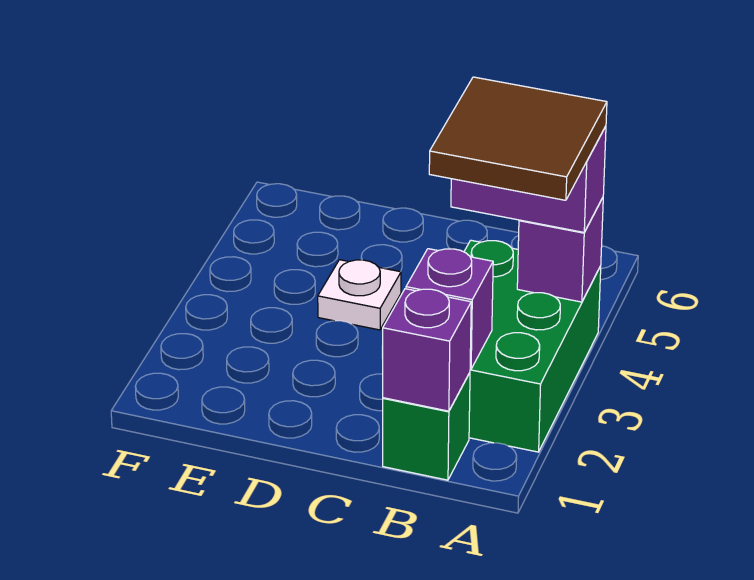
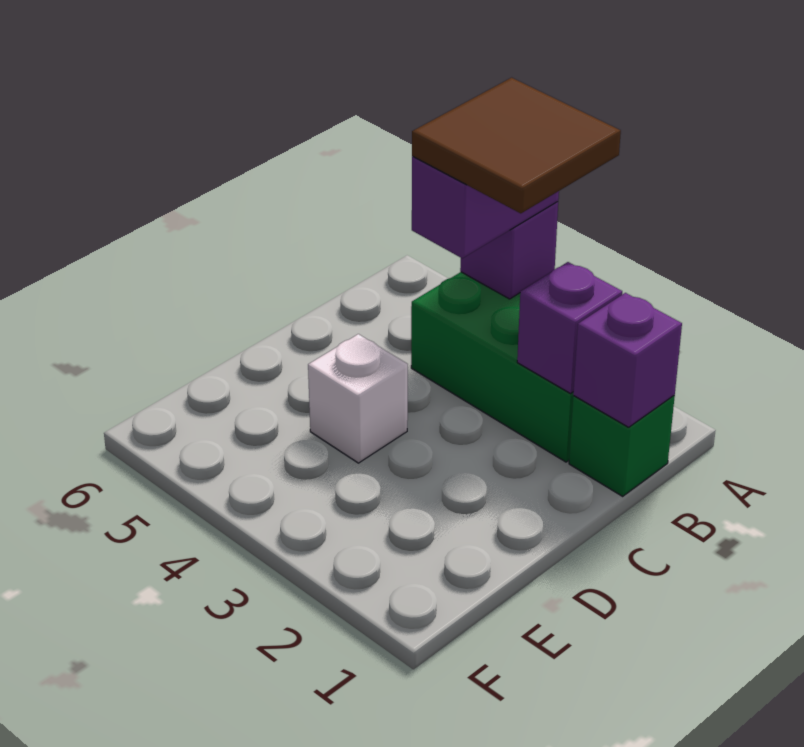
white 1x1 plate [318,260,401,330] -> white 1x1 brick [308,334,408,463]

